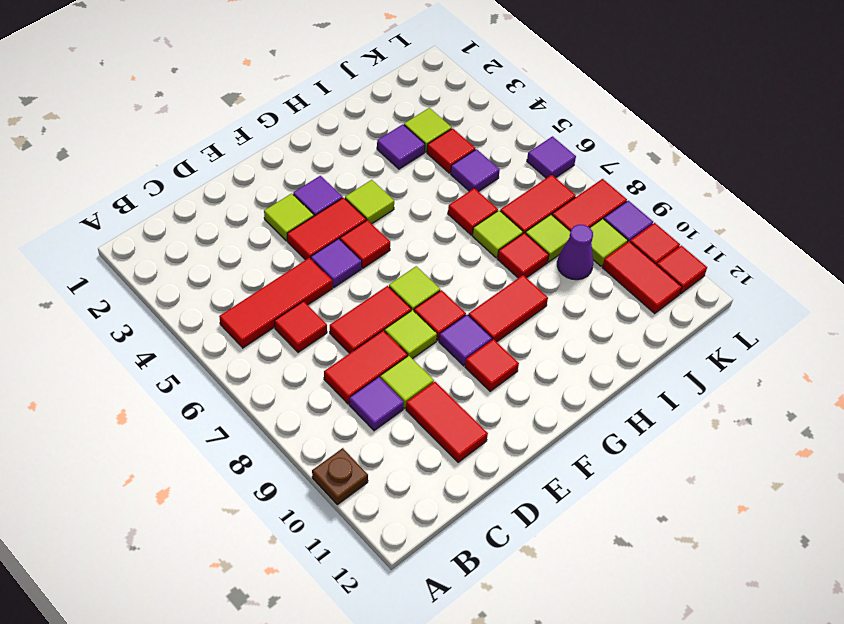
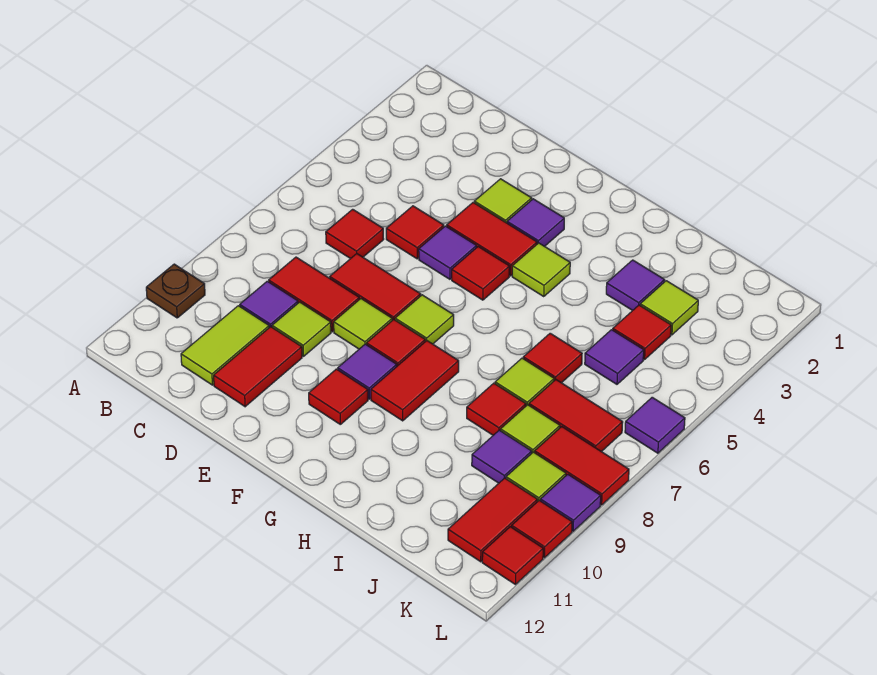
red 1x3 tile [219,258,332,348] -> red 1x1 tile [386,206,444,259]
none -> lime 1x2 tile [181,306,269,385]
red 1x2 tile [468,275,548,342] -> red 1x2 tile turned to [371,341,459,421]
purple 1x1 cone [557,225,593,280] -> purple 1x1 tile [472,430,532,483]

